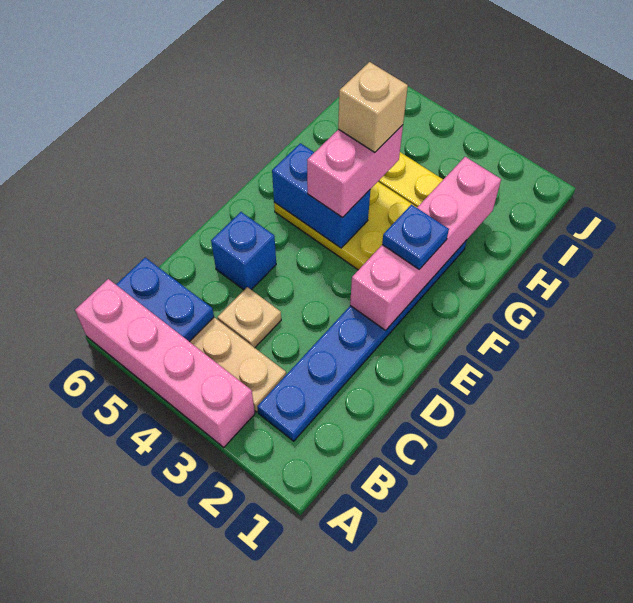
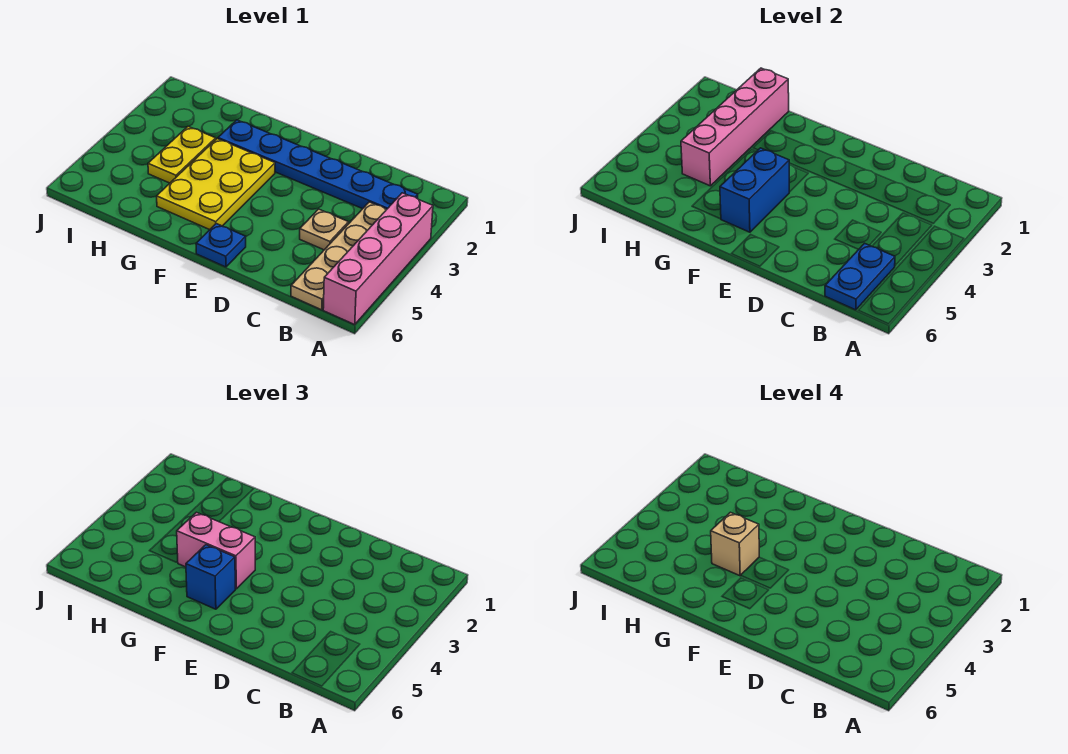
blue 1x1 brick [211,212,276,290] -> blue 1x1 brick moved to [186,545,235,609]
pink 1x4 brick [350,157,501,330] -> pink 1x4 brick turned to [681,68,789,186]
blue 1x1 plate [382,205,449,269] -> blue 1x1 plate moved to [196,224,246,267]

